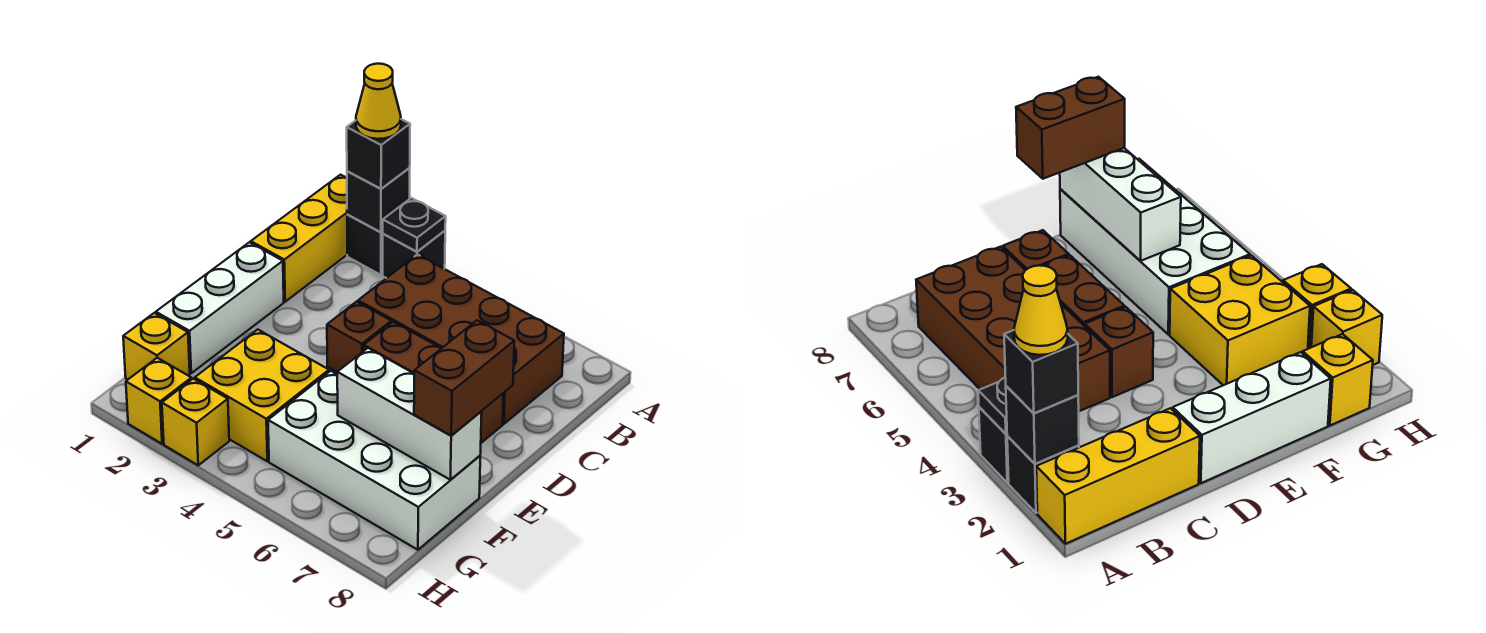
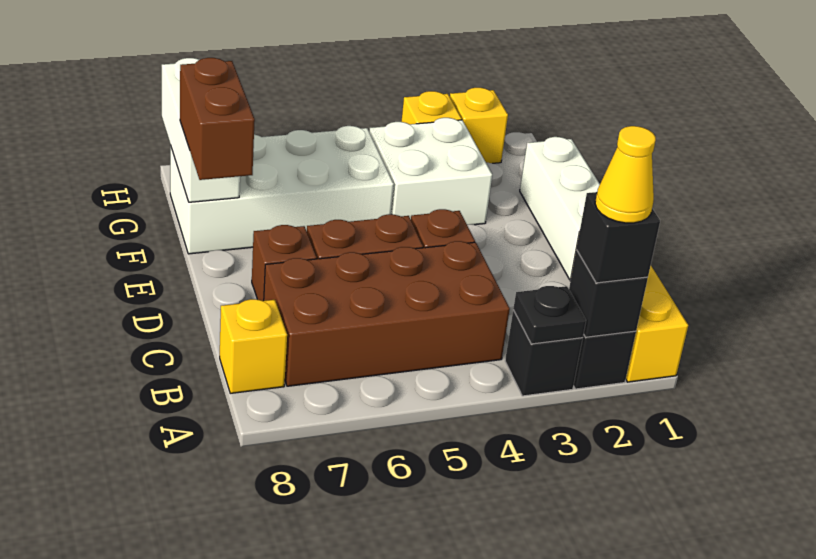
yellow 2x2 brick [195,329,329,461] -> white 2x2 brick [369,118,492,225]
white 1x3 brick [337,348,482,480] -> white 1x3 brick turned to [162,58,240,202]
yellow 1x1 brick [123,313,190,379] -> yellow 1x1 brick moved to [220,299,287,393]

